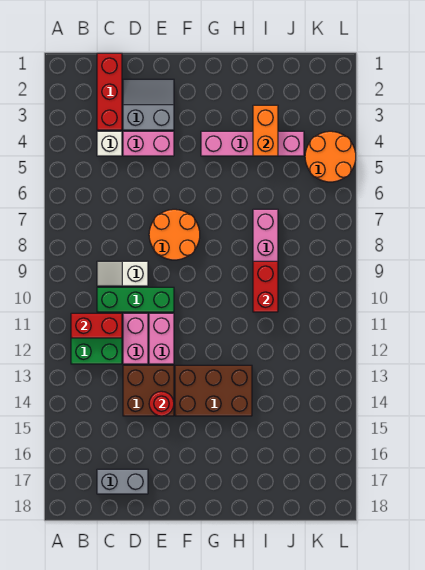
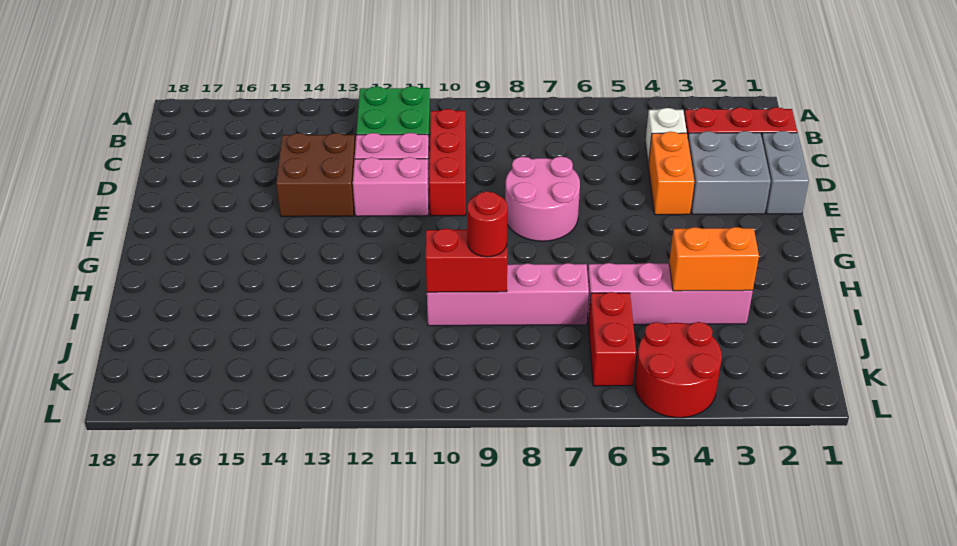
red 1x2 brick [71,313,122,338] -> red 1x2 brick moved to [588,292,636,386]
white 1x2 slope [97,261,148,286] -> none
green 1x3 brick [97,287,174,312] -> red 1x3 brick [429,109,466,216]
grey 1x2 brick [97,469,148,494] -> grey 1x2 brick moved to [762,131,809,214]
grey 2x2 slope [123,79,174,130] -> grey 2x2 brick [688,131,771,214]
pink 1x2 brick [123,131,174,156] -> orange 1x2 brick [648,131,694,215]
orange 2x2 round brick [149,209,200,260] -> pink 2x2 round brick [505,156,580,241]
red 1x1 round brick [149,391,174,416] -> red 1x1 round brick moved to [467,191,508,257]
brown 2x3 brick [175,365,252,416] -> none
pink 1x4 brick [201,131,304,156] -> pink 1x4 brick turned to [587,263,753,325]
orange 2x2 round brick [305,131,356,182] -> red 2x2 round brick [635,322,722,418]

